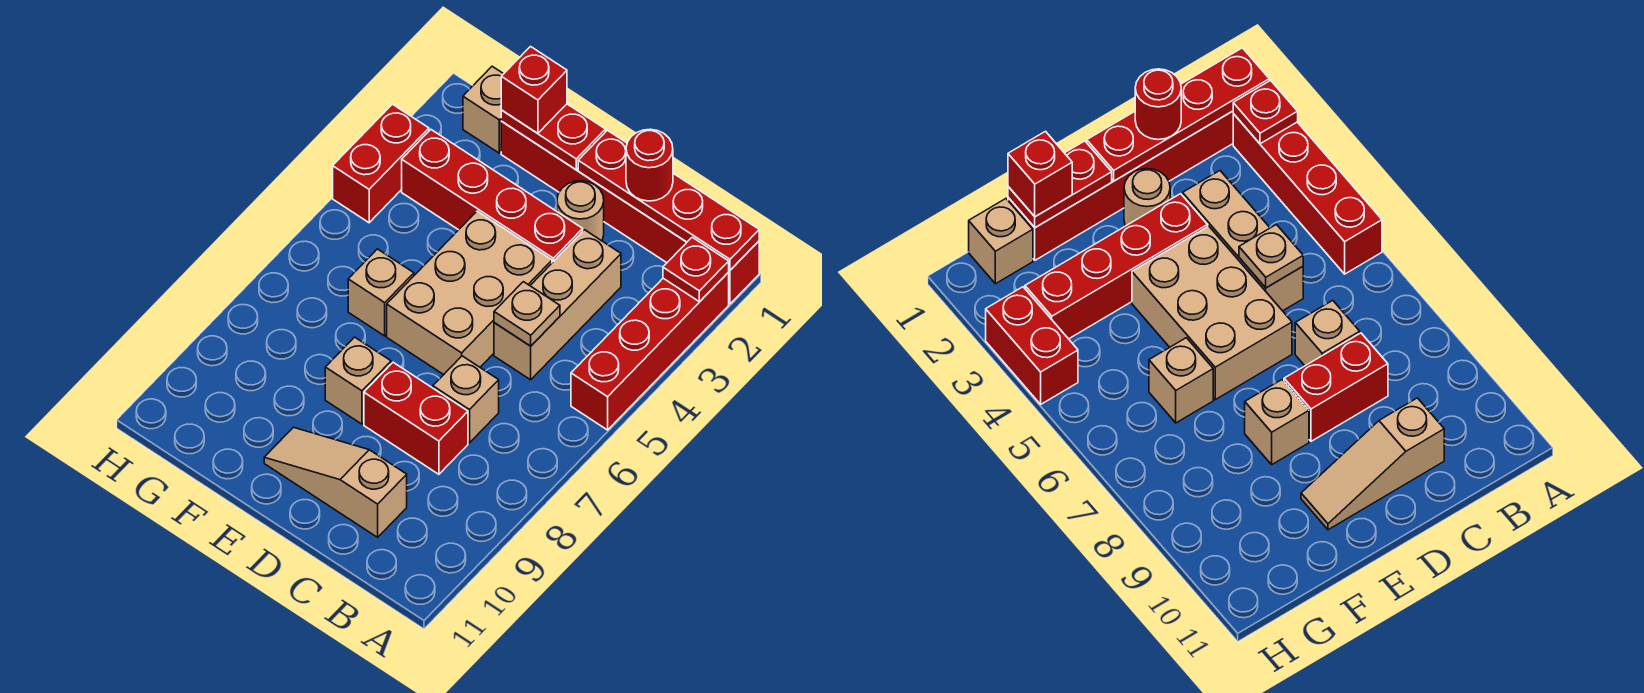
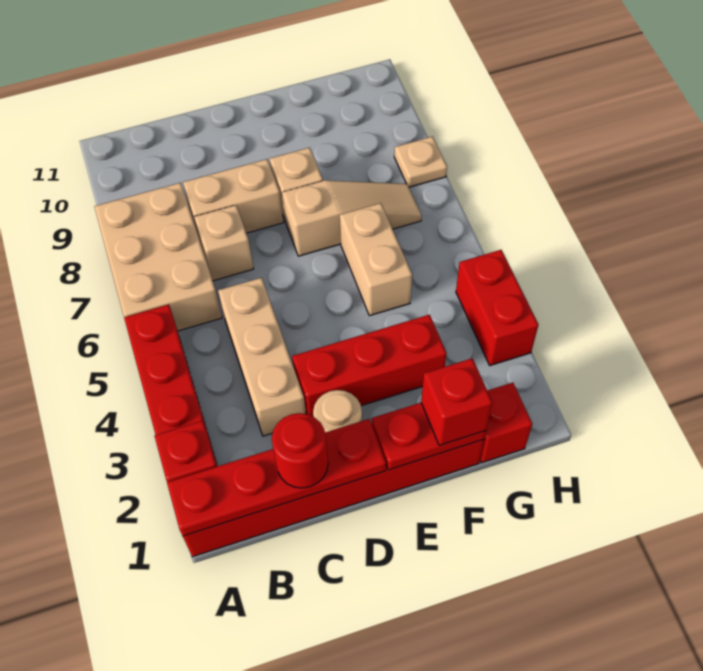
tan 1x1 plate [494,282,560,346] -> tan 1x1 plate moved to [394,137,447,187]
red 1x2 brick [364,362,468,474] -> tan 1x2 brick [183,159,283,240]
tan 1x3 slope [264,427,407,537] -> tan 1x3 slope moved to [282,180,422,256]
red 1x4 brick [402,130,583,263] -> red 1x3 brick [292,315,447,417]
tan 2x3 brick [387,211,552,375] -> tan 2x3 brick moved to [94,183,222,331]
tan 1x1 brick [348,249,414,336] -> tan 1x2 brick [340,203,412,316]
tan 1x1 brick [463,66,503,153] -> red 1x1 brick [480,383,532,463]

